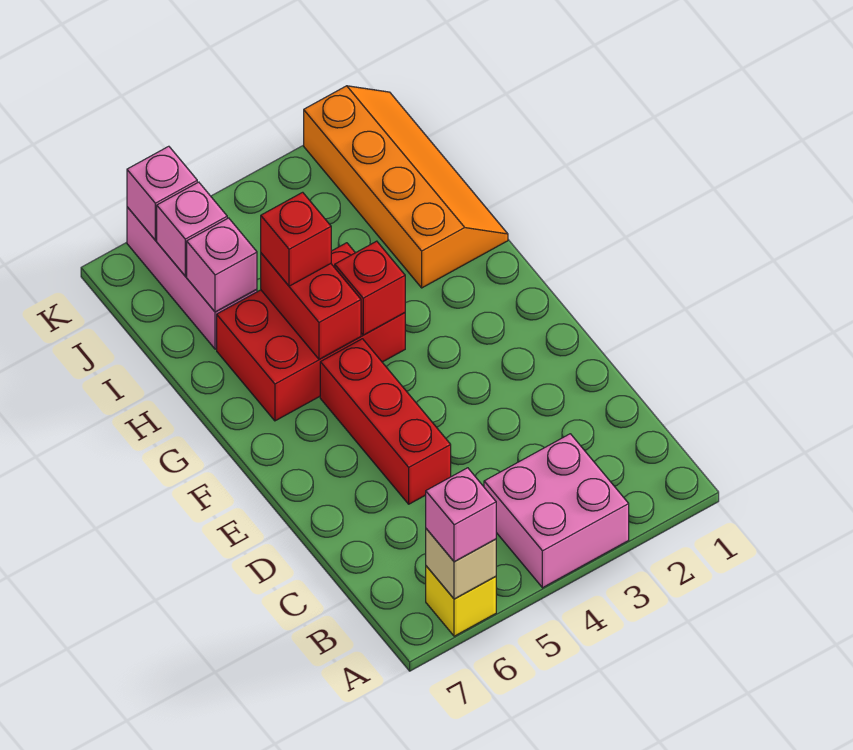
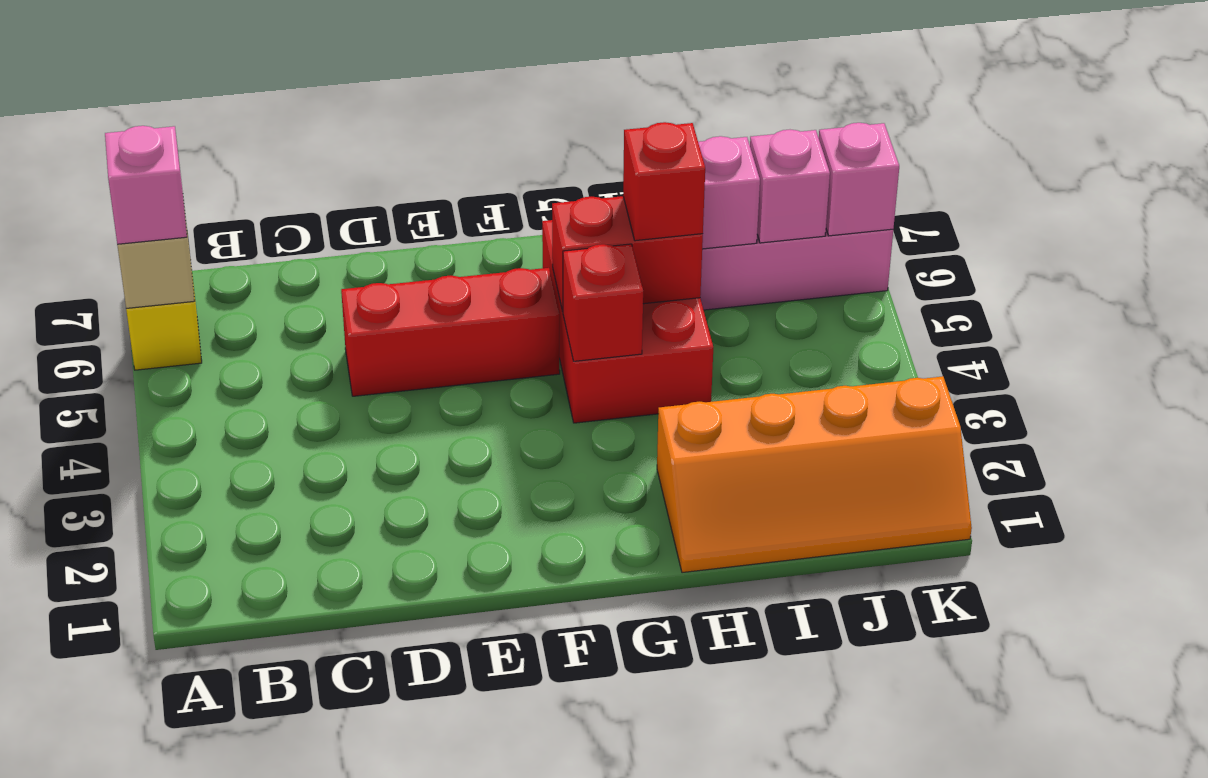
pink 2x2 brick [484,434,629,588] -> none

